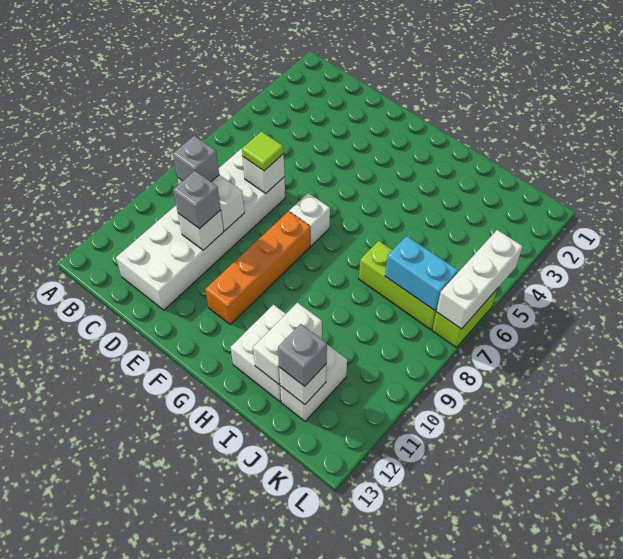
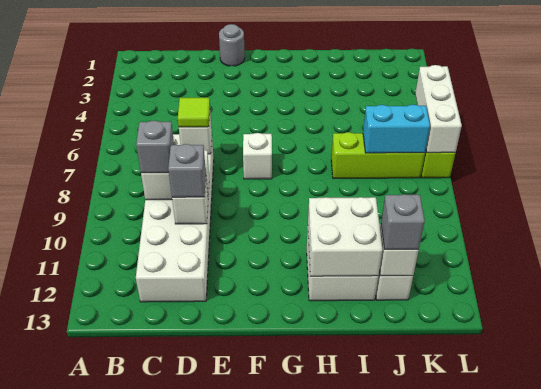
none -> grey 1x1 round brick [219,24,245,66]
orange 1x4 brick [206,211,310,324] -> none
white 1x2 brick [253,303,322,384] -> white 2x2 brick [308,197,383,276]

